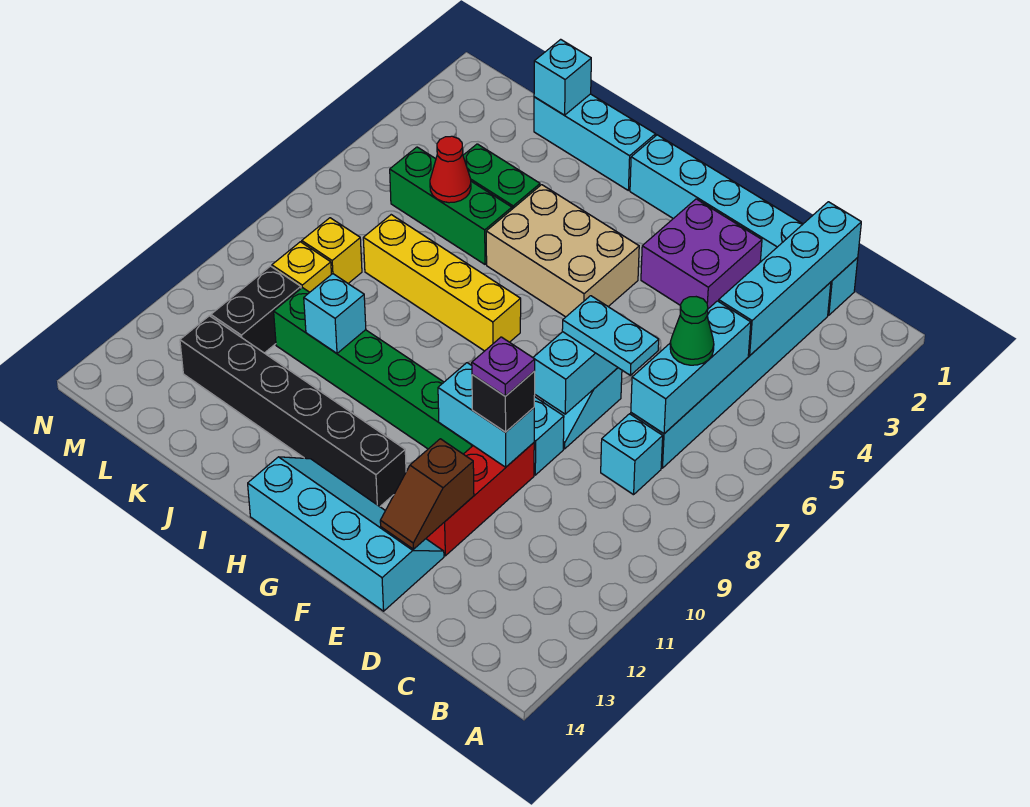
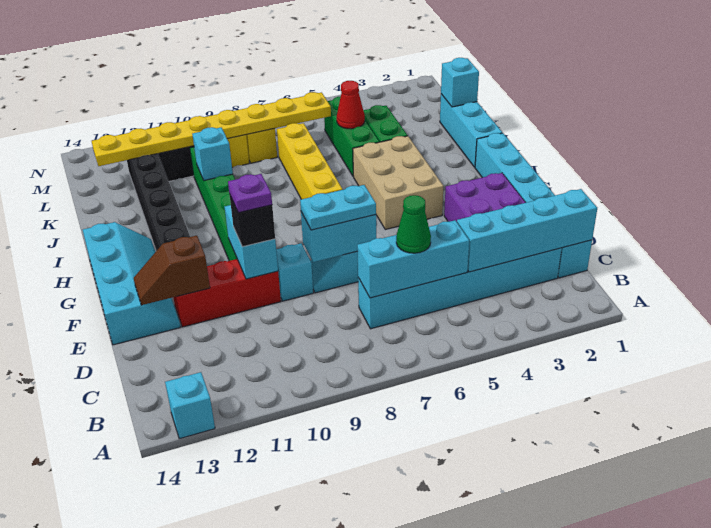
cyan 1x1 brick [601,414,663,495] -> cyan 1x1 brick moved to [165,372,215,439]
cyan 1x2 plate [562,296,659,375] -> cyan 1x2 plate turned to [300,185,376,230]
none -> yellow 1x8 plate [92,92,331,166]

